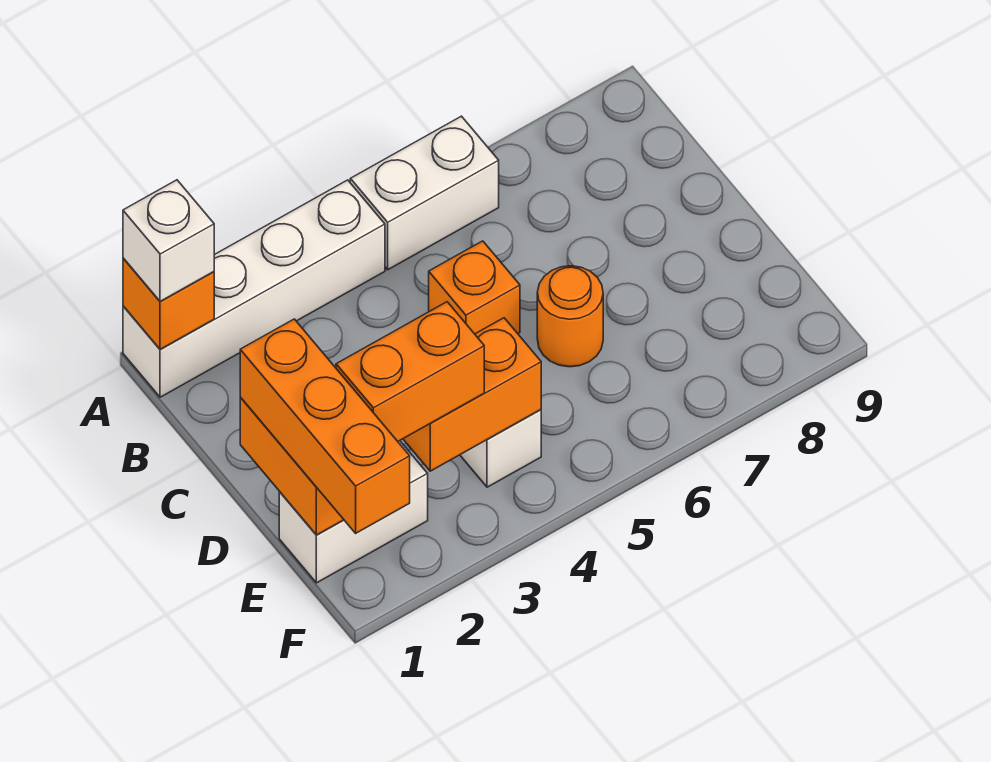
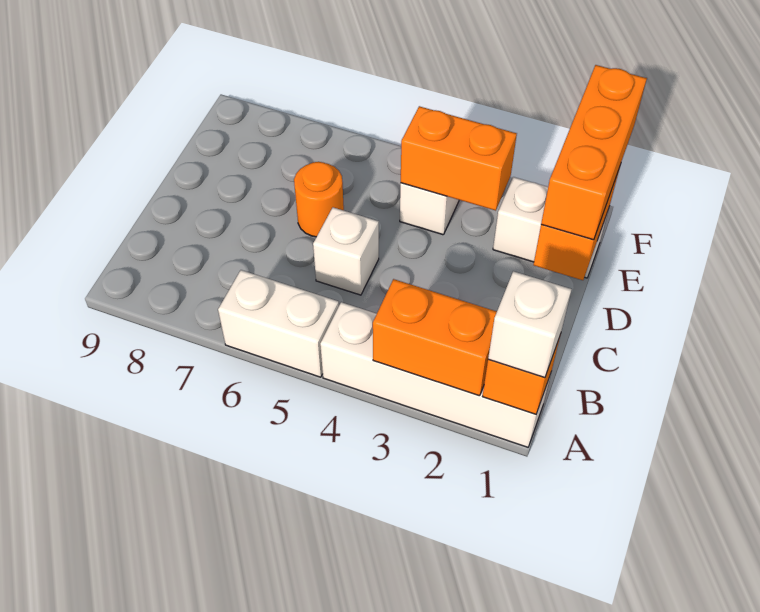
orange 1x1 brick [429,241,520,334] -> white 1x1 brick [313,207,379,295]
orange 1x2 brick [336,302,484,441] -> orange 1x2 brick moved to [373,279,497,396]

